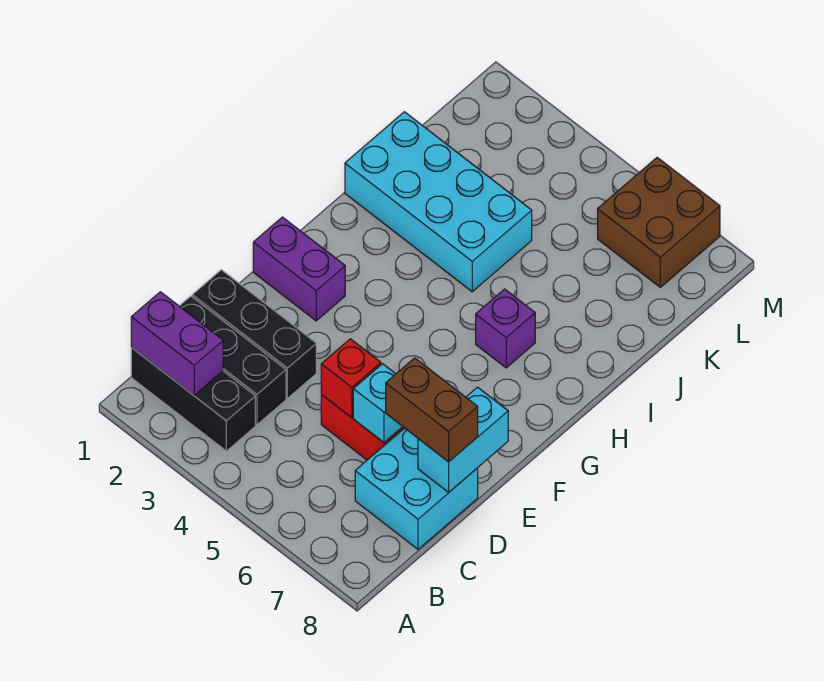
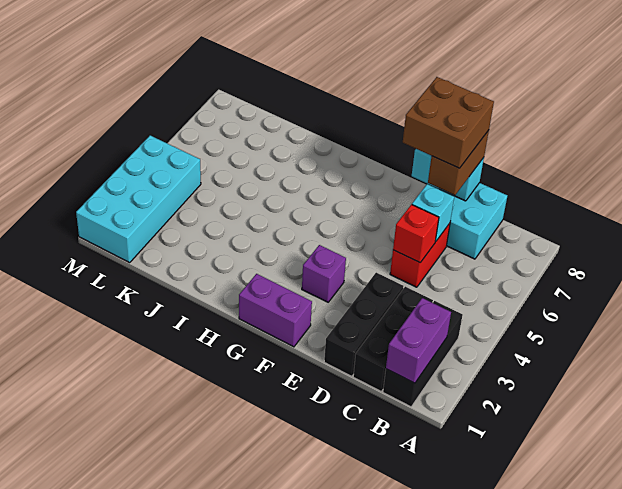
purple 1x2 brick [253,217,345,321] -> purple 1x2 brick turned to [239,274,312,347]
purple 1x1 brick [476,289,535,368] -> purple 1x1 brick moved to [302,245,346,302]
cyan 2x4 brick [345,112,532,292] -> cyan 2x4 brick moved to [76,135,201,263]
brown 2x2 brick [598,158,720,287] -> brown 2x2 brick moved to [403,77,494,168]

